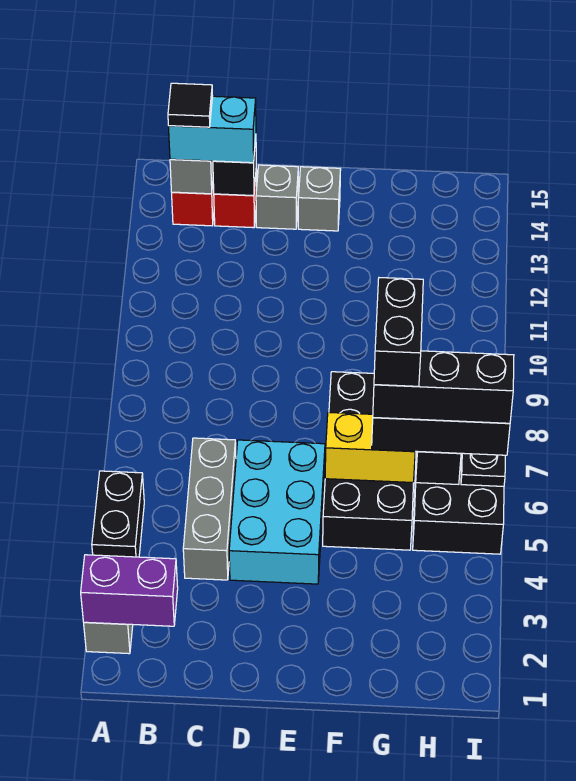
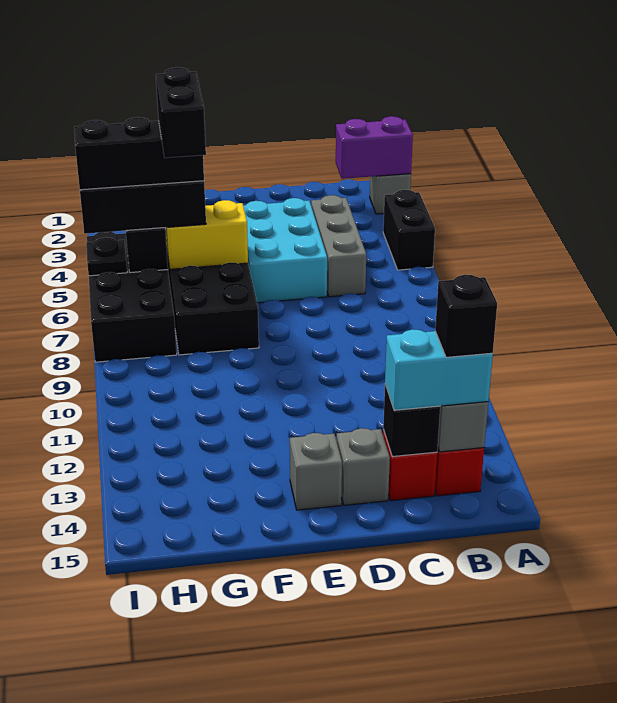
black 1x1 tile [168,83,212,127] -> black 1x1 brick [435,275,497,357]

